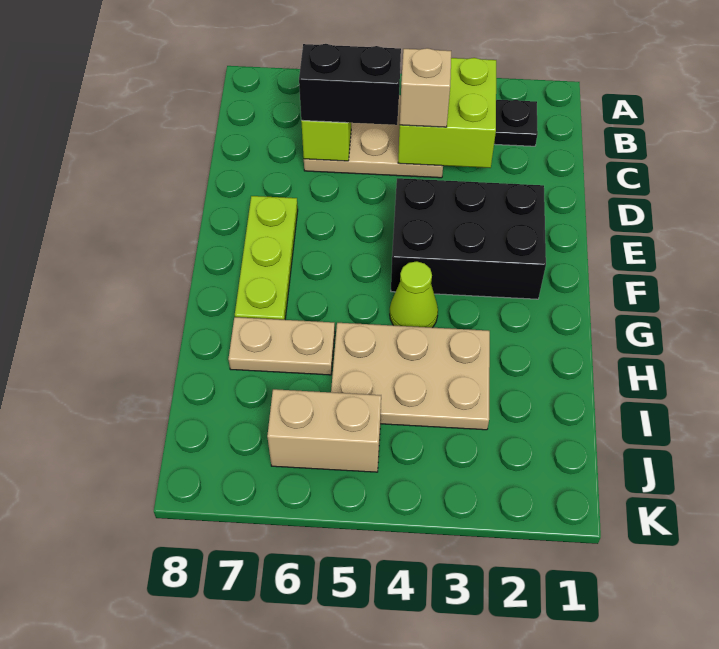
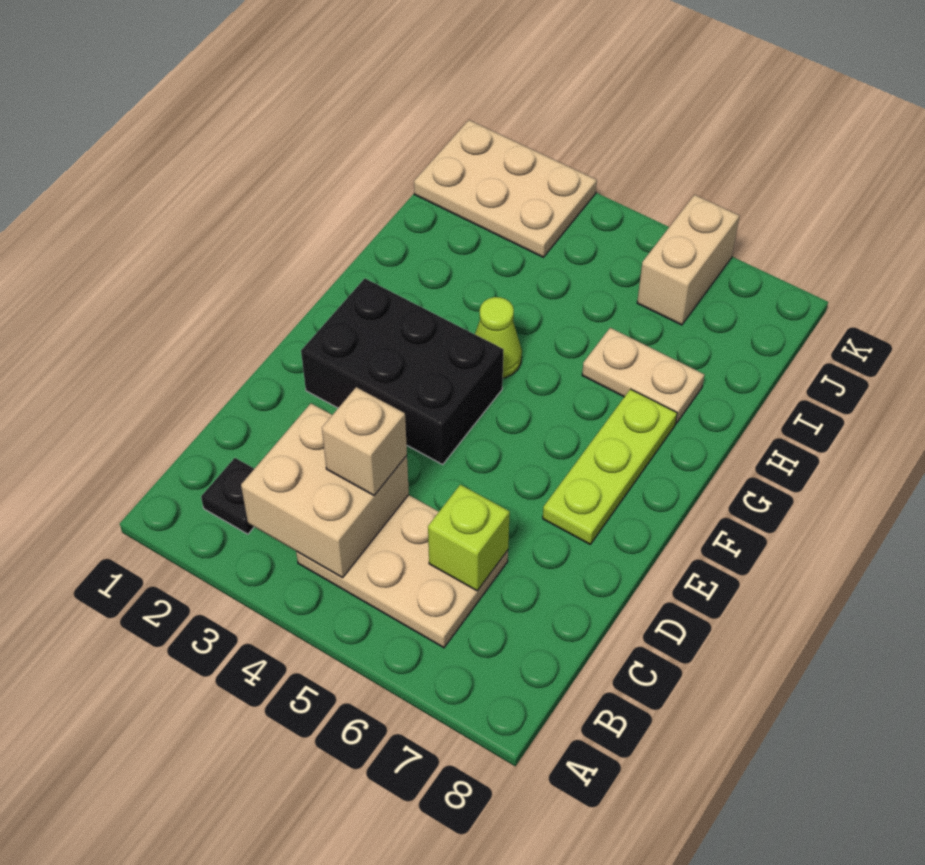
lime 2x2 brick [398,58,496,168] -> tan 2x2 brick [241,404,409,578]
black 1x2 brick [299,44,401,125] -> none
tan 2x3 plate [331,323,490,430] -> tan 2x3 plate moved to [414,120,597,257]
tan 1x2 brick [267,389,381,472] -> tan 1x2 brick turned to [637,195,740,325]

